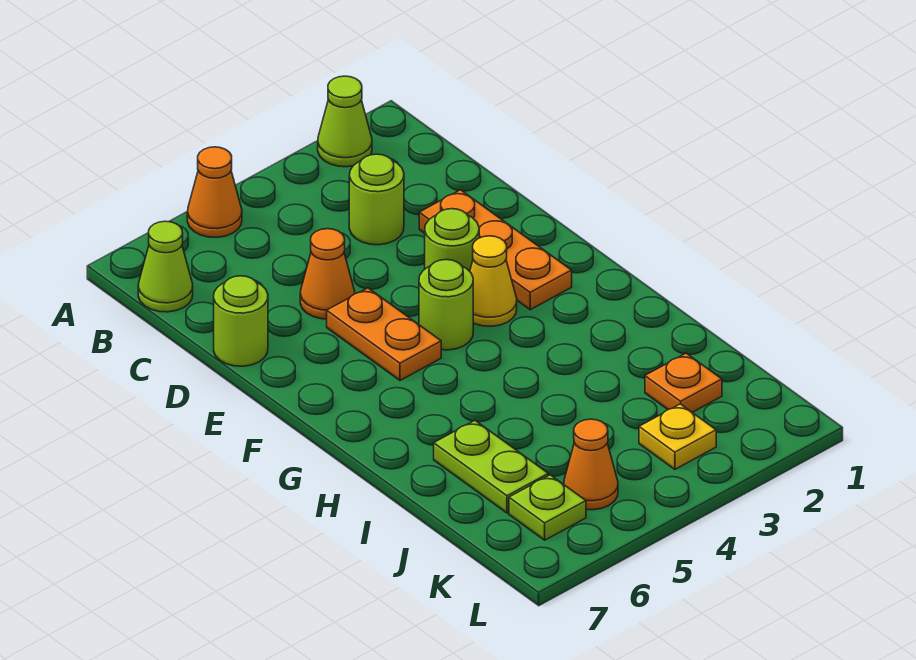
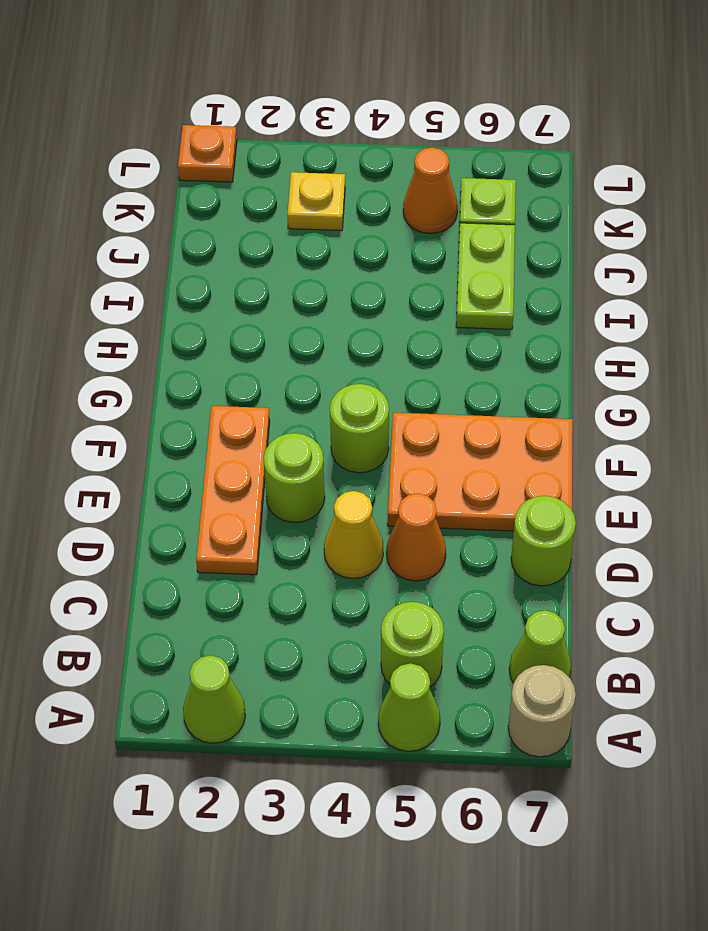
orange 1x1 cone [187,147,242,237] -> lime 1x1 cone [378,663,440,751]
none -> tan 1x1 round brick [508,665,576,757]
lime 1x1 round brick [349,154,404,245] -> lime 1x1 round brick moved to [381,602,444,687]
orange 1x2 plate [327,288,441,380] -> orange 2x3 plate [388,413,573,531]
yellow 1x1 cone [470,236,517,326] -> yellow 1x1 cone moved to [324,491,383,578]
orange 1x1 plate [645,353,722,412] -> orange 1x1 plate moved to [178,125,237,182]

